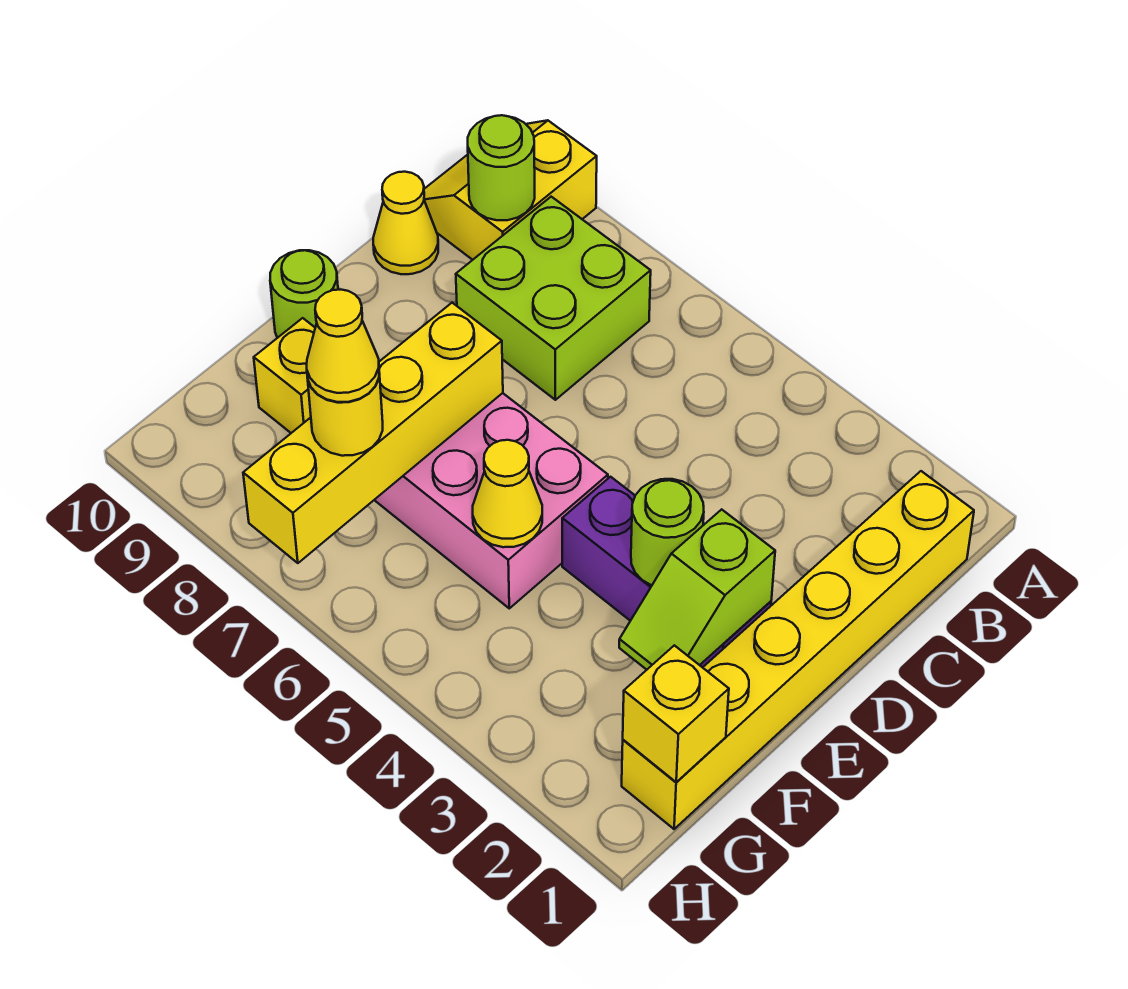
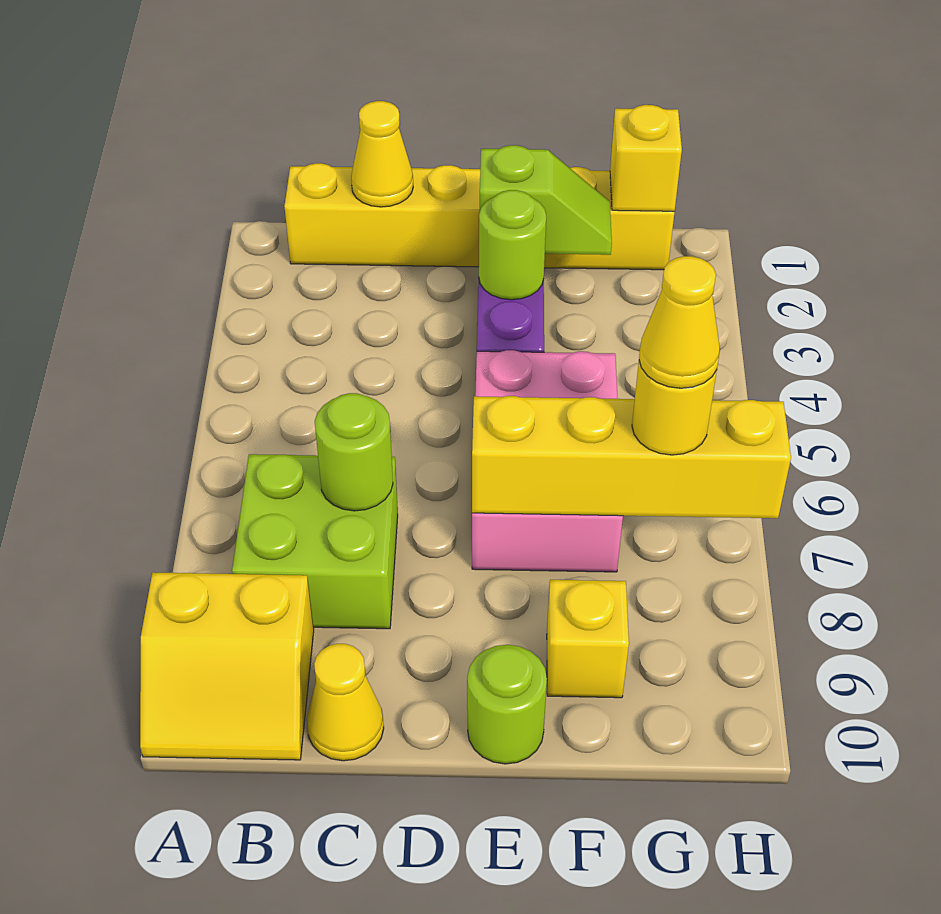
lime 1x1 round brick [468,115,535,220] -> lime 1x1 round brick moved to [315,393,393,511]
yellow 1x1 cone [473,440,542,547] -> yellow 1x1 cone moved to [351,101,413,207]

